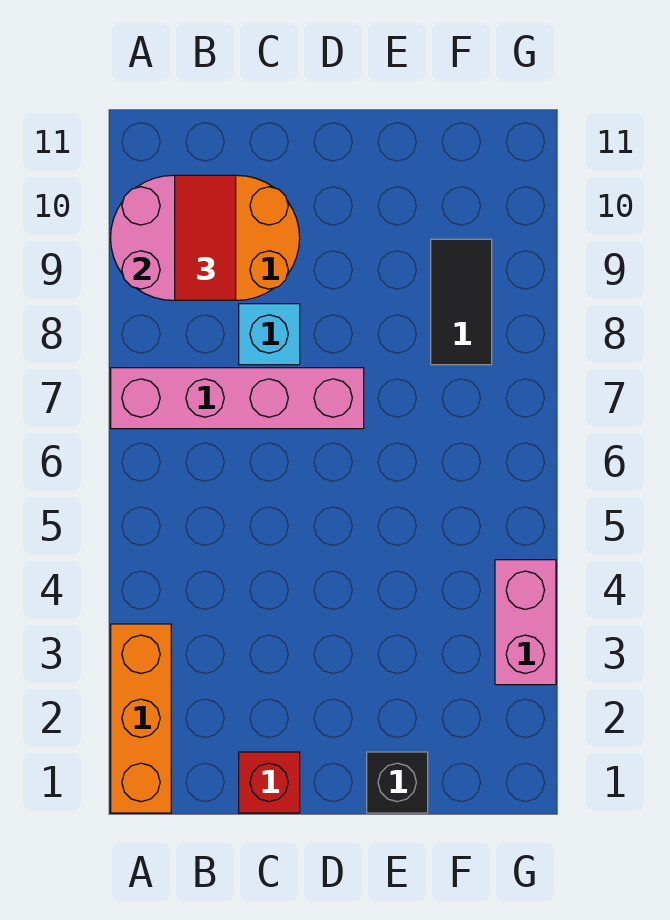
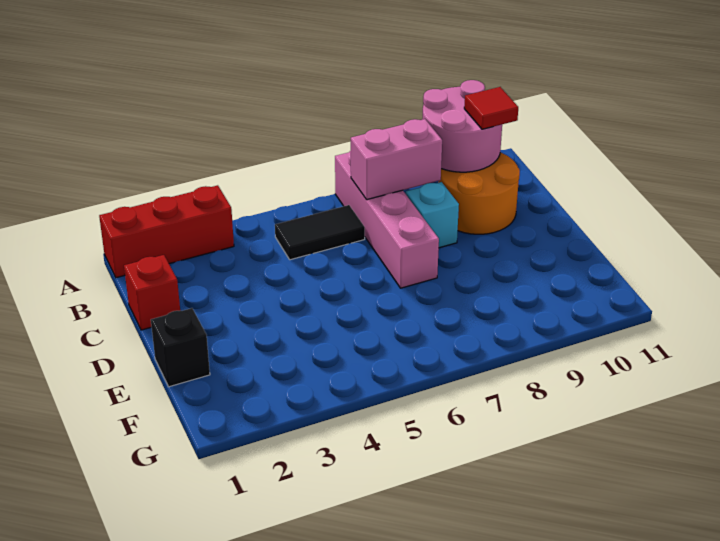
orange 1x3 brick [111,624,171,813] -> red 1x3 brick [99,185,234,278]
red 1x2 tile [175,175,236,300] -> red 1x1 tile [464,87,518,129]
black 1x2 tile [431,239,492,365] -> black 1x2 tile moved to [275,205,365,260]
pink 1x2 brick [495,560,556,685] -> pink 1x2 brick moved to [351,119,442,200]

